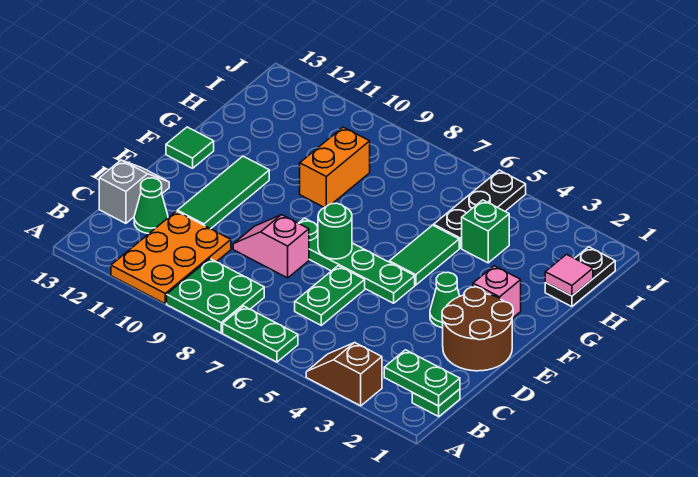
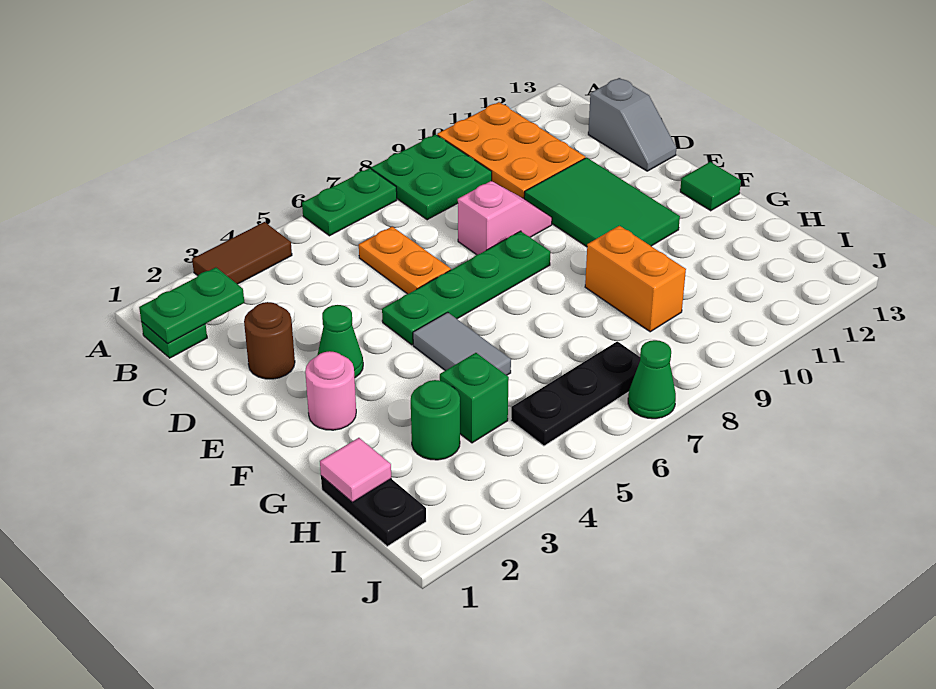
brown 1x2 slope [306,342,382,406] -> brown 1x2 tile [192,222,292,284]
green 1x2 plate [295,266,365,325] -> orange 1x2 plate [359,227,451,294]
green 1x1 cone [134,178,168,233] -> green 1x1 cone moved to [628,340,676,419]
brown 2x2 round brick [442,287,513,371] -> brown 1x1 round brick [244,302,295,379]
green 1x3 tile [177,156,269,229] -> green 2x3 tile [524,158,680,247]
green 1x1 round brick [318,203,352,259] -> green 1x1 round brick moved to [411,380,460,460]
pink 1x1 brick [473,266,521,318] -> pink 1x1 round brick [305,351,356,430]
green 1x2 tile [389,225,459,285] -> grey 1x2 tile [413,312,511,375]
black 1x3 plate [434,170,526,248] -> black 1x3 plate turned to [511,341,640,446]

